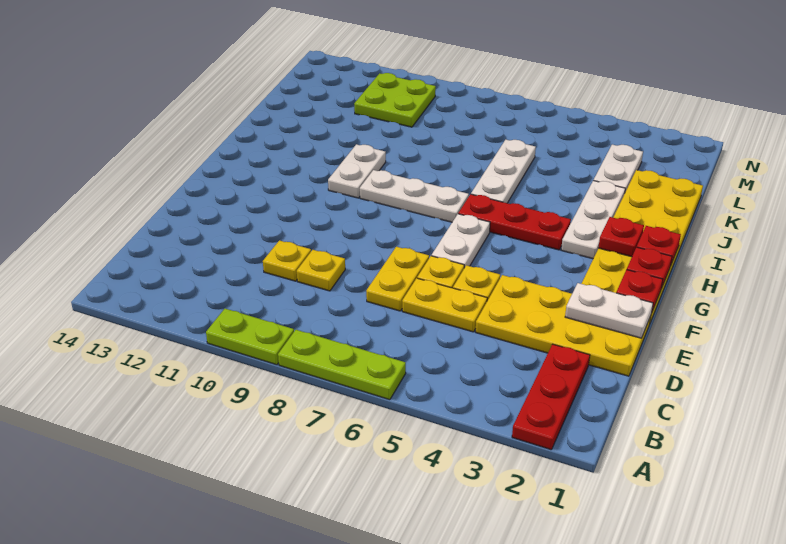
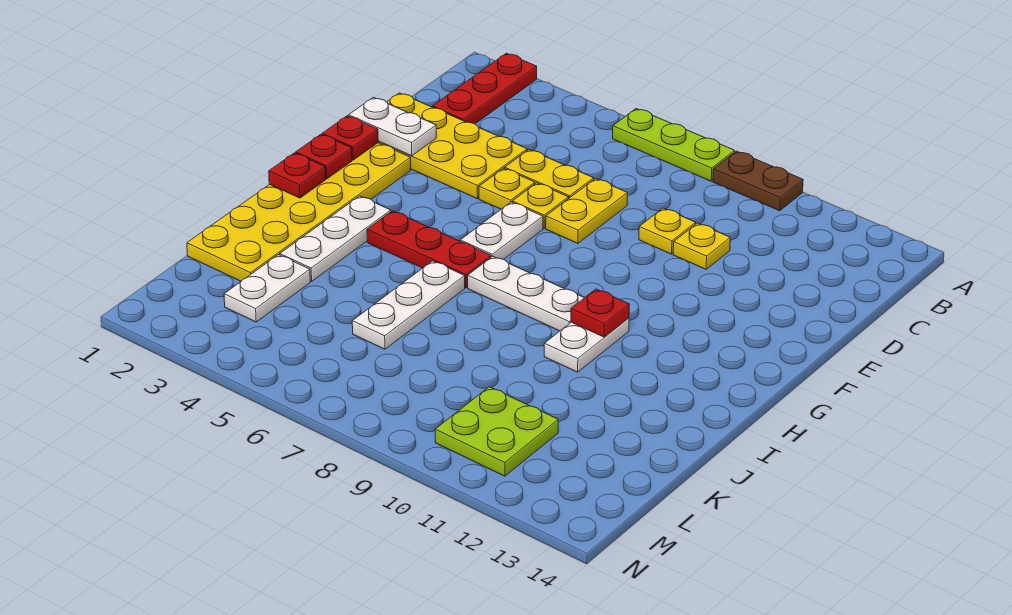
lime 1x2 plate [206,309,294,365] -> brown 1x2 plate [713,151,803,211]
red 1x1 plate [598,217,644,257] -> red 1x1 plate moved to [571,289,629,337]

